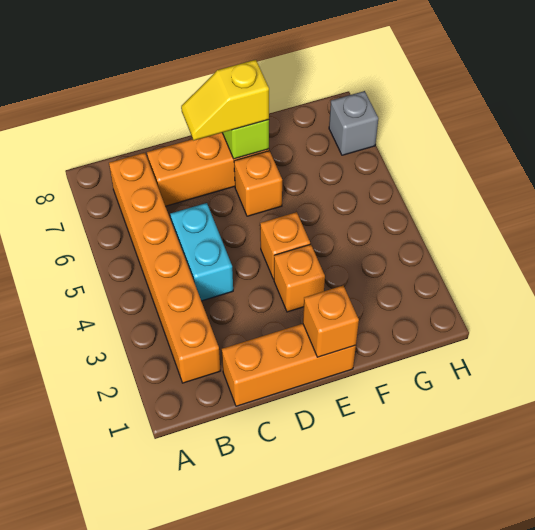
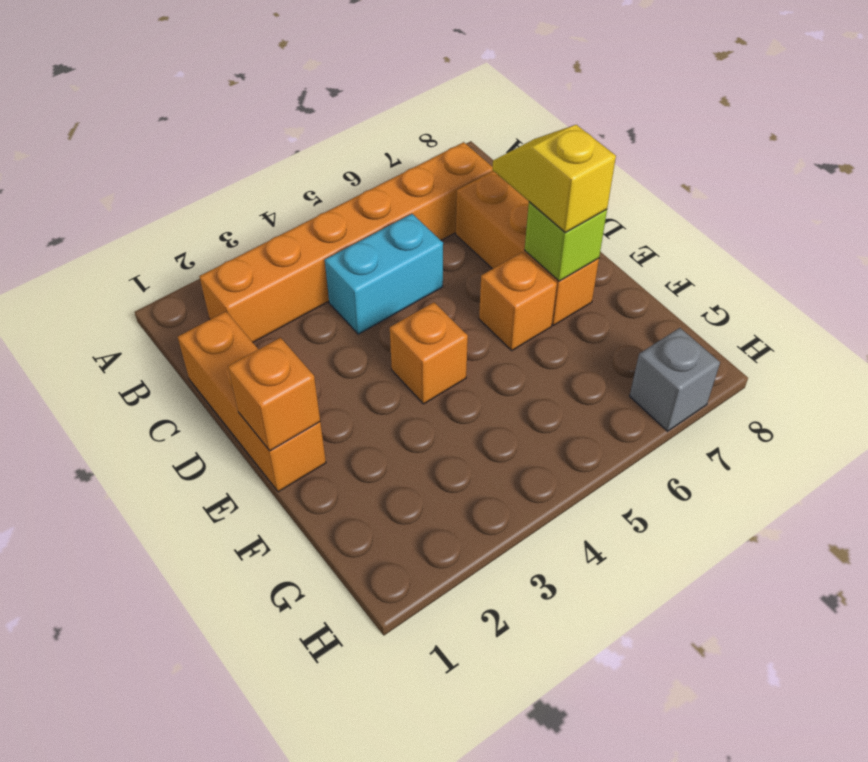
orange 1x1 brick [274,244,325,312] -> none

